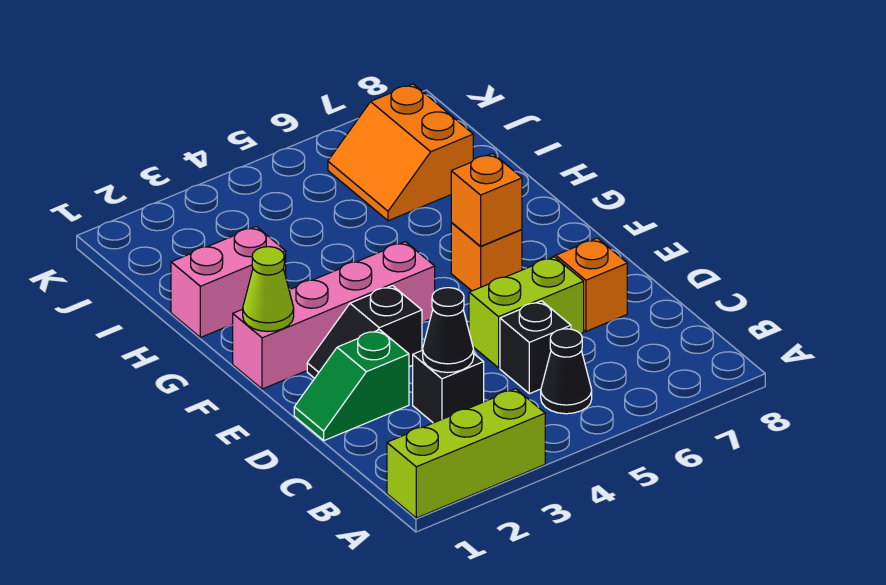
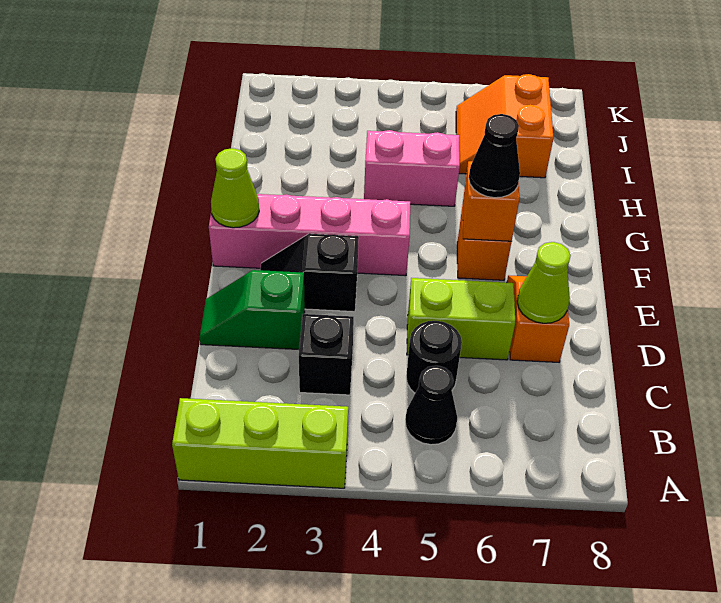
black 1x1 cone [423,288,474,372] -> black 1x1 cone moved to [469,114,520,198]
black 1x1 brick [500,301,571,394] -> black 1x1 round brick [406,321,462,393]
none -> lime 1x1 cone [517,242,571,323]
pink 1x2 brick [171,226,286,338] -> pink 1x2 brick moved to [364,130,460,206]

